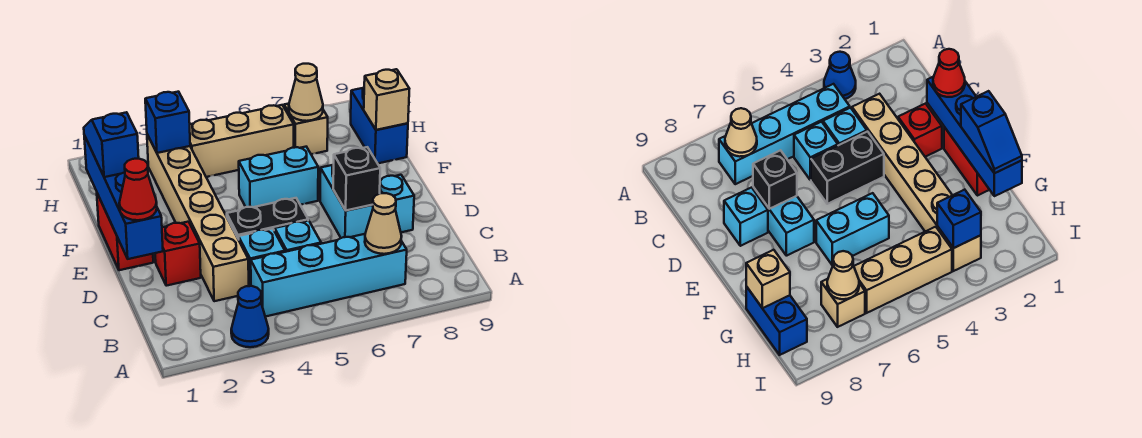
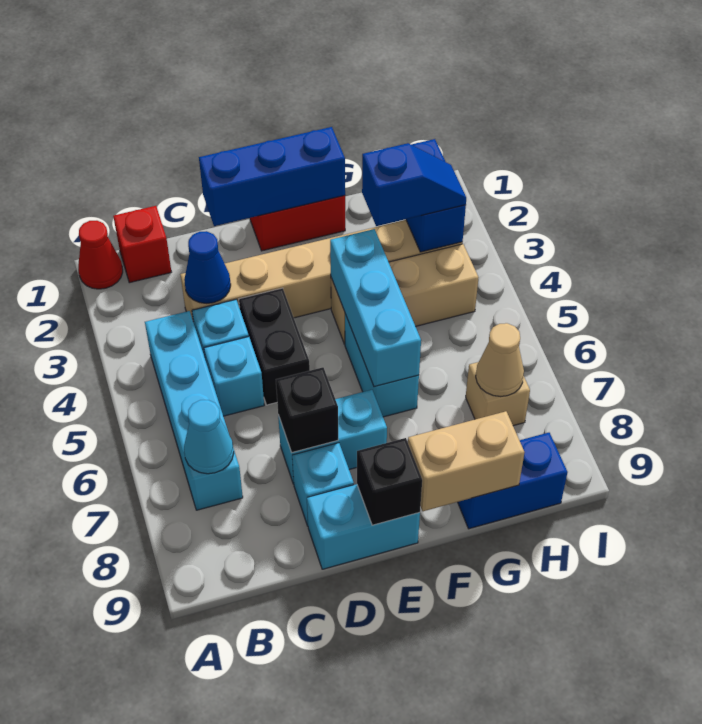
blue 1x1 cone [231,286,269,347] -> blue 1x1 cone moved to [184,231,231,303]
tan 1x1 cone [365,193,402,254] -> cyan 1x1 cone [184,400,234,474]
blue 1x4 brick [84,135,163,259] -> blue 1x3 brick [199,127,345,226]
red 1x1 cone [119,159,157,220] -> red 1x1 cone moved to [78,221,123,289]
red 1x1 brick [155,222,201,286] -> red 1x1 brick moved to [113,206,171,283]
none -> cyan 1x2 brick [307,484,420,569]
none -> black 1x1 brick [357,438,422,525]
blue 1x2 slope [84,112,139,177] -> blue 1x2 slope moved to [362,143,466,226]
none -> cyan 1x3 brick [330,229,421,387]
tan 1x1 brick [364,69,409,130] -> tan 1x2 brick [408,411,525,511]
blue 1x1 brick [145,92,190,153] -> blue 1x2 brick [406,139,466,252]
tan 1x3 brick [190,105,294,177] -> tan 1x3 brick turned to [331,244,479,344]

